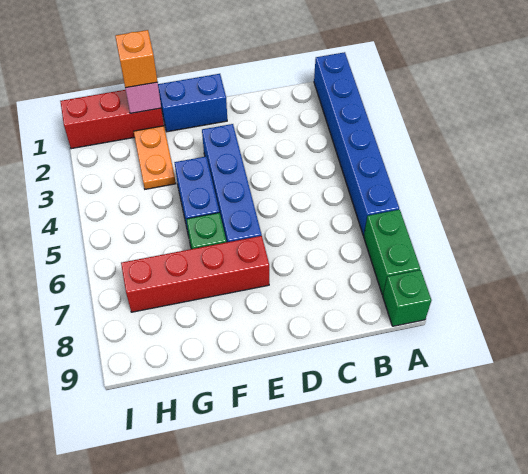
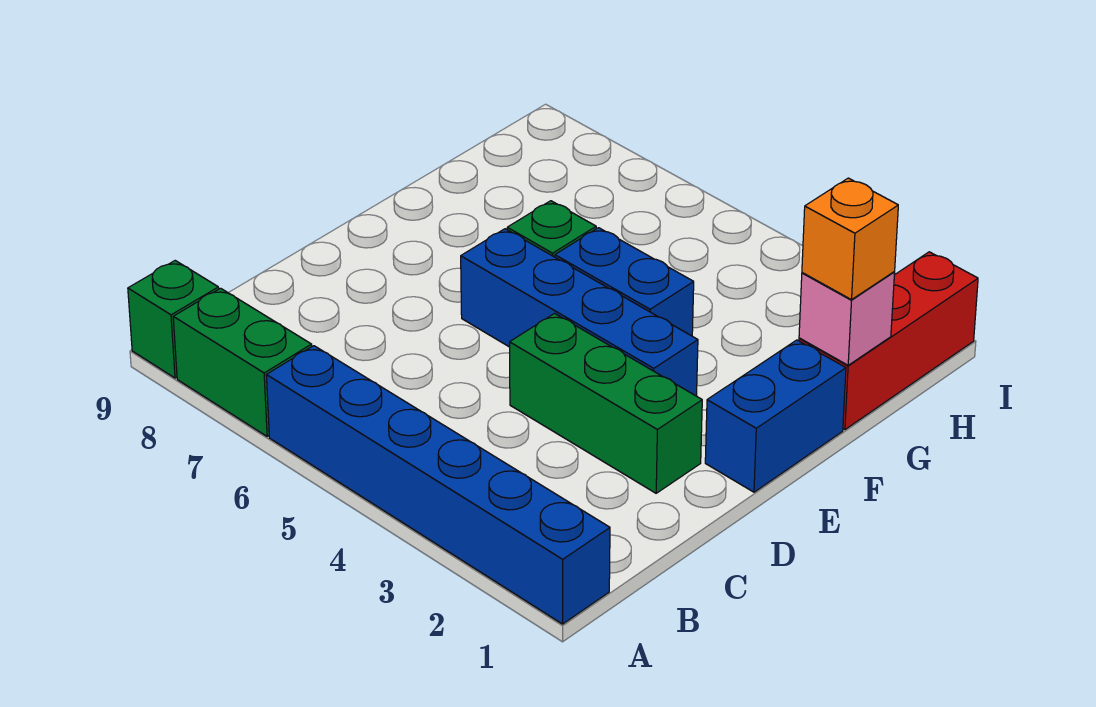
none -> green 1x3 brick [510,313,702,493]
red 1x4 brick [121,236,269,312] -> none
orange 1x2 plate [134,126,176,189] -> none

